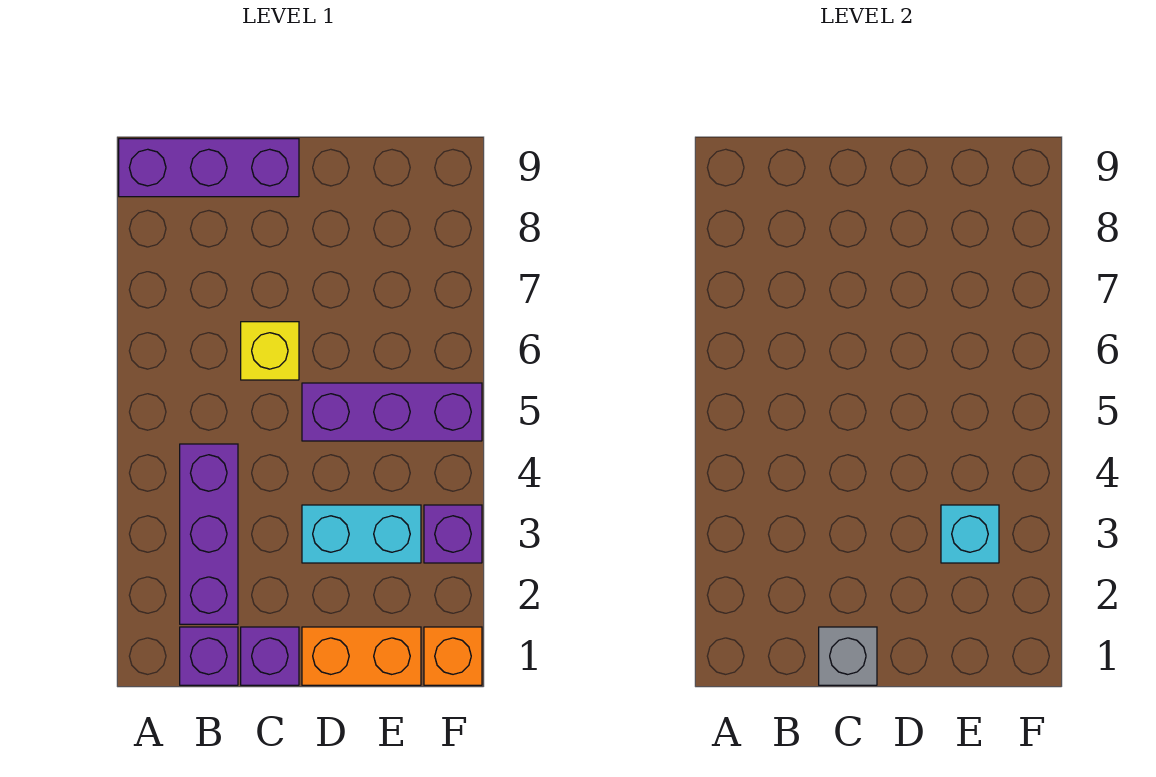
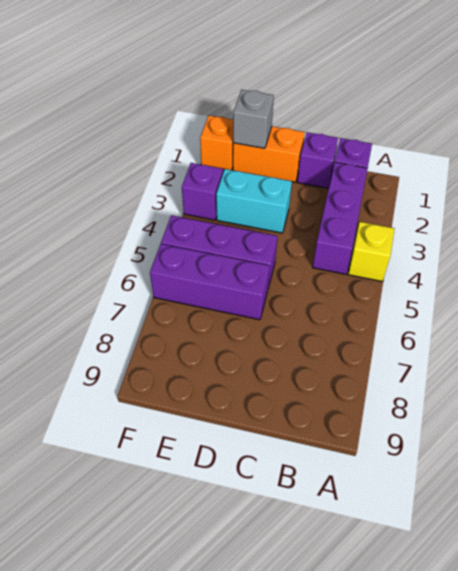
purple 1x3 brick [119,139,299,197] -> purple 1x3 brick moved to [150,244,270,320]
grey 1x1 brick [819,627,877,685] -> grey 1x1 brick moved to [233,90,274,148]
yellow 1x1 brick [241,322,299,380] -> yellow 1x1 brick moved to [348,222,395,281]
cyan 1x1 brick [941,505,999,563] -> none

